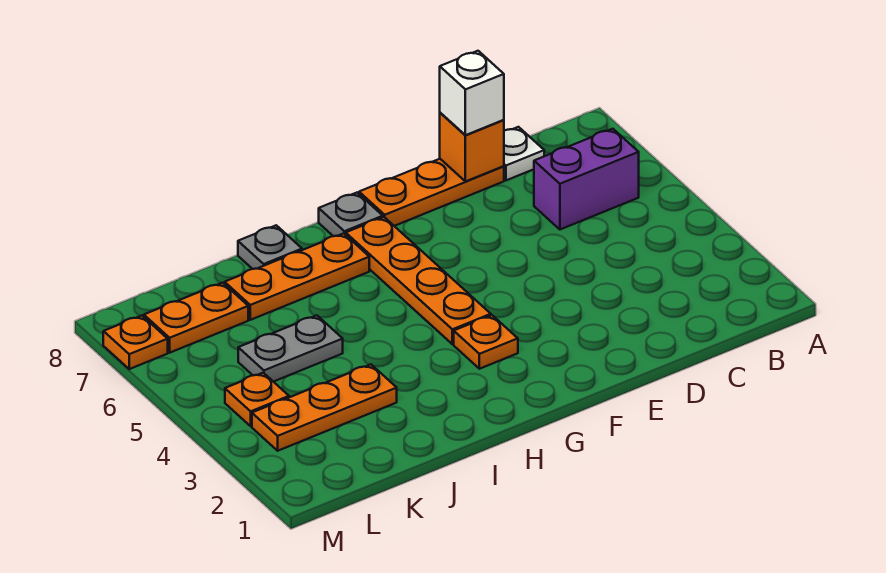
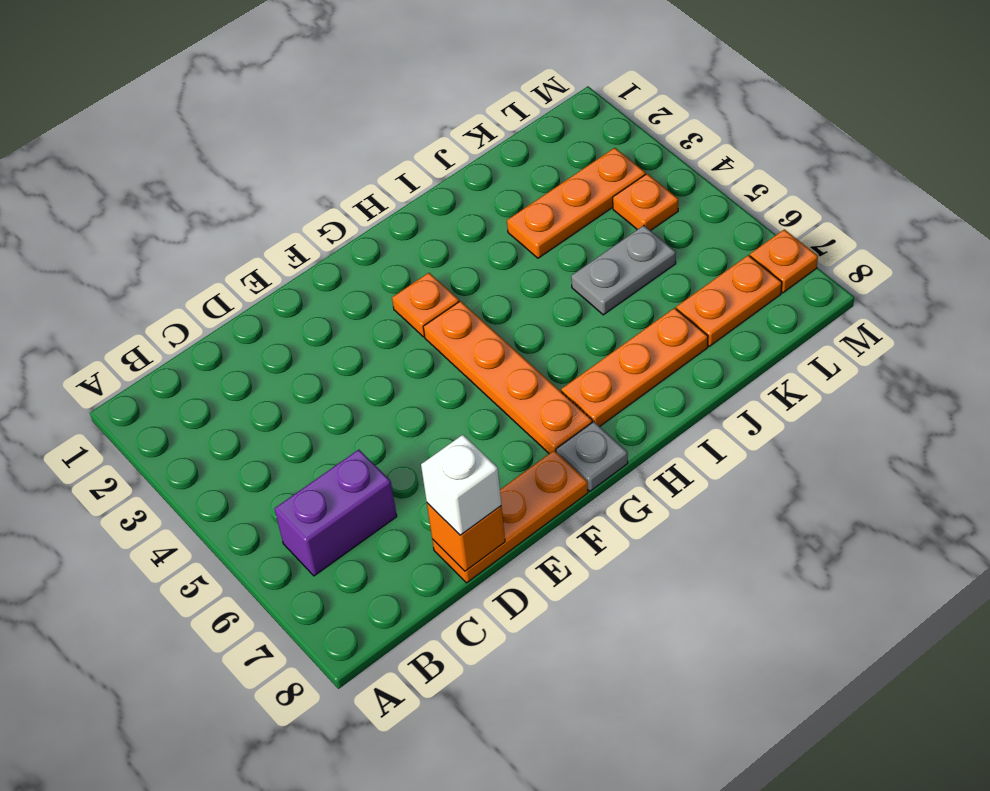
white 1x1 plate [504,127,544,180] -> none
grey 1x1 plate [238,225,302,269] -> none

